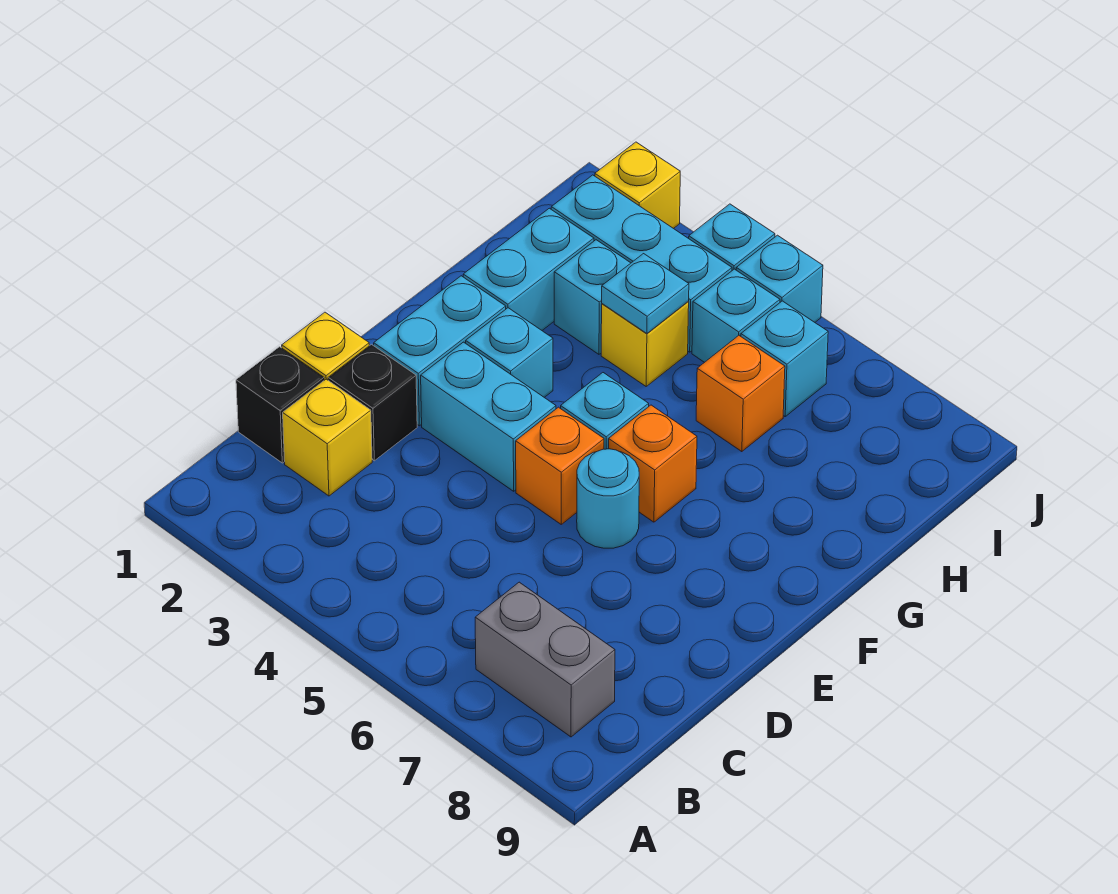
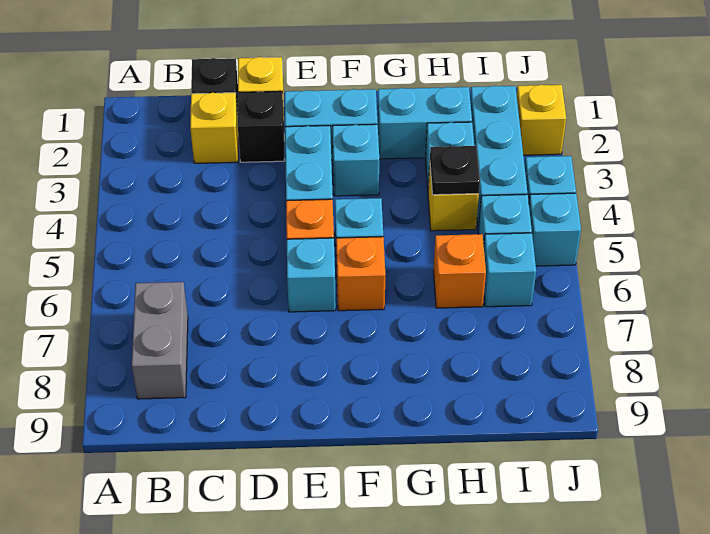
cyan 1x1 round brick [577,449,639,548] -> cyan 1x1 brick [287,238,336,312]
cyan 1x1 plate [602,254,689,333] -> black 1x1 plate [430,146,480,195]

